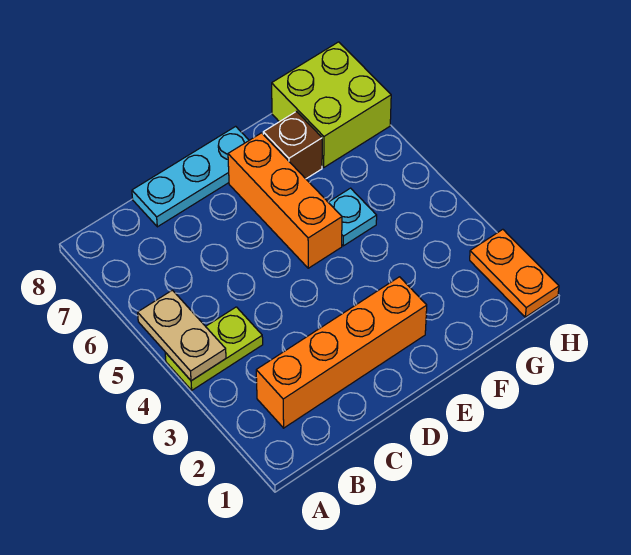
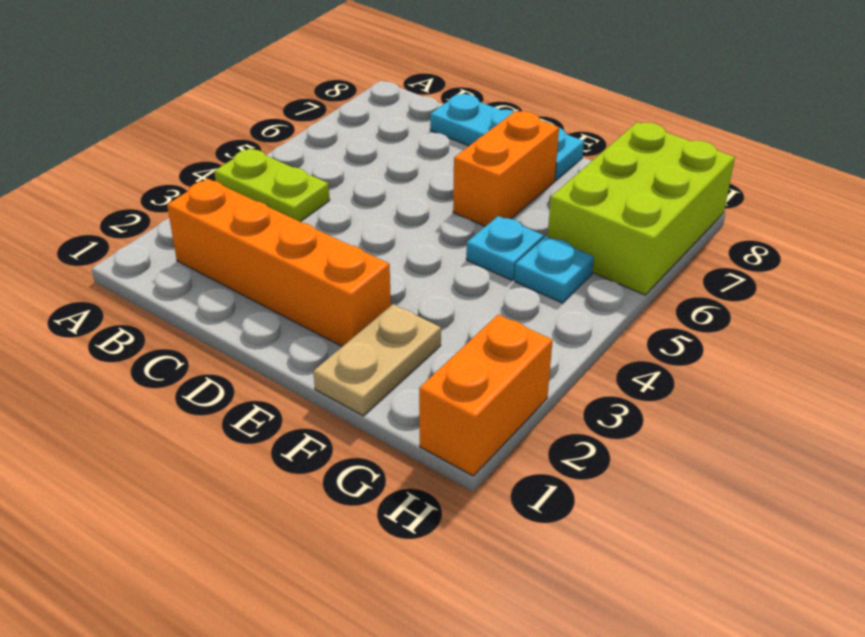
tan 1x2 plate [138,290,226,381] -> tan 1x2 plate moved to [313,304,441,416]
orange 1x3 brick [228,133,342,268] -> orange 1x2 brick [453,111,559,226]
brown 1x1 brick [263,111,322,179] -> none
none -> cyan 1x1 plate [515,236,594,303]
lime 2x2 brick [272,42,391,167] -> lime 2x3 brick [548,122,735,295]
orange 1x2 plate [470,229,559,317] -> orange 1x2 brick [419,314,553,476]

